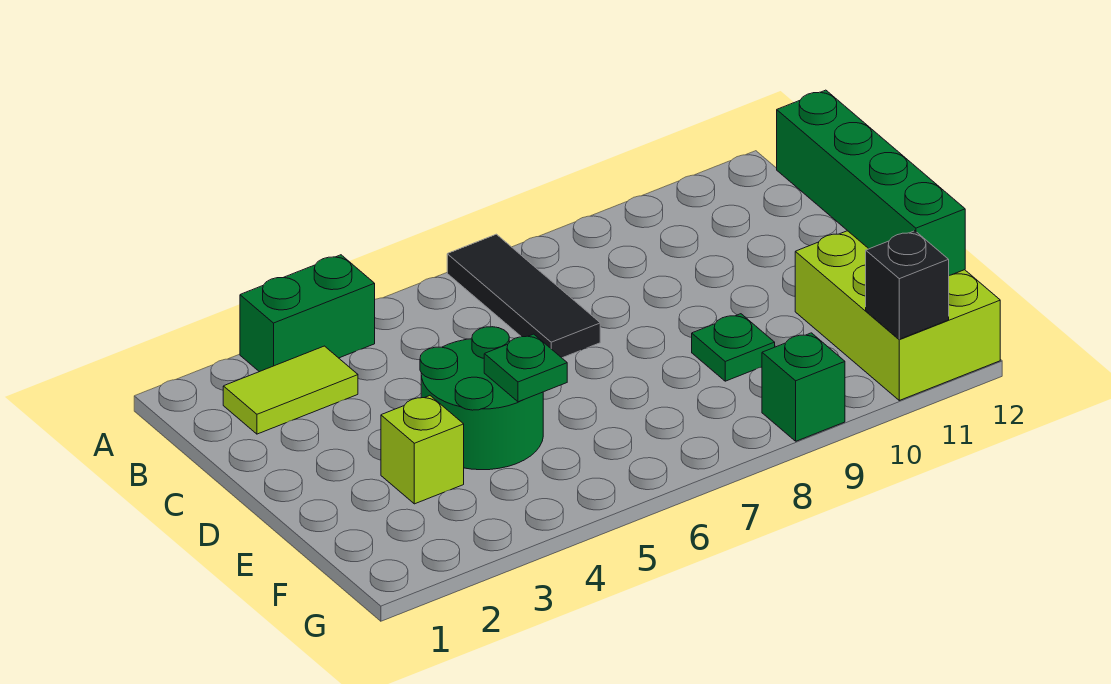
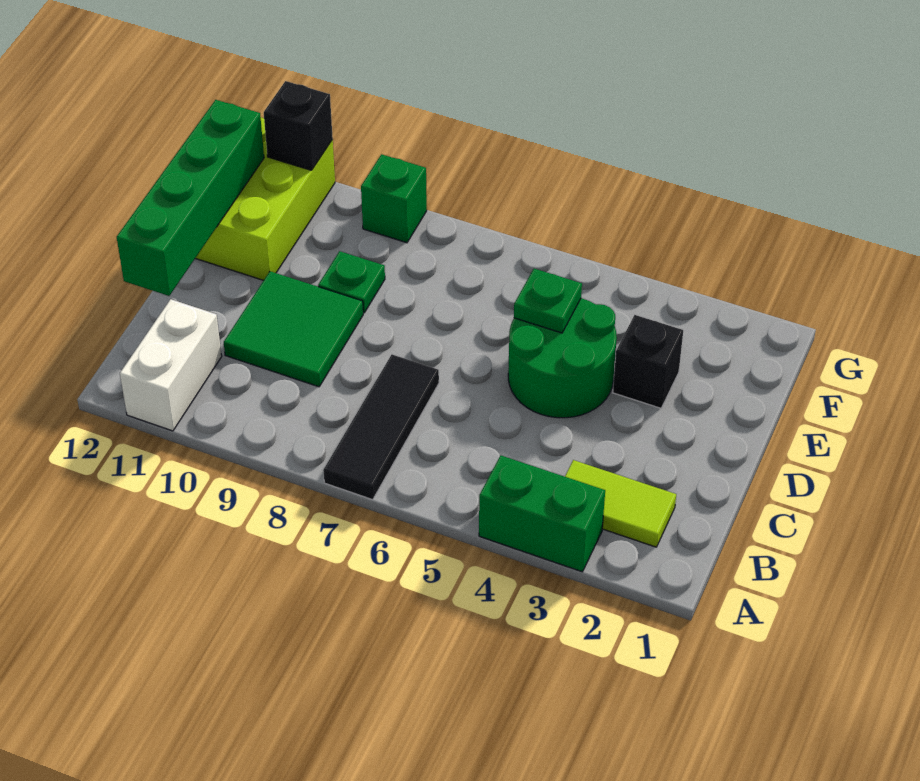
none -> white 1x2 brick [120,299,222,431]
none -> green 2x2 tile [224,271,363,387]
lime 1x1 brick [381,396,464,504] -> black 1x1 brick [613,315,683,408]

